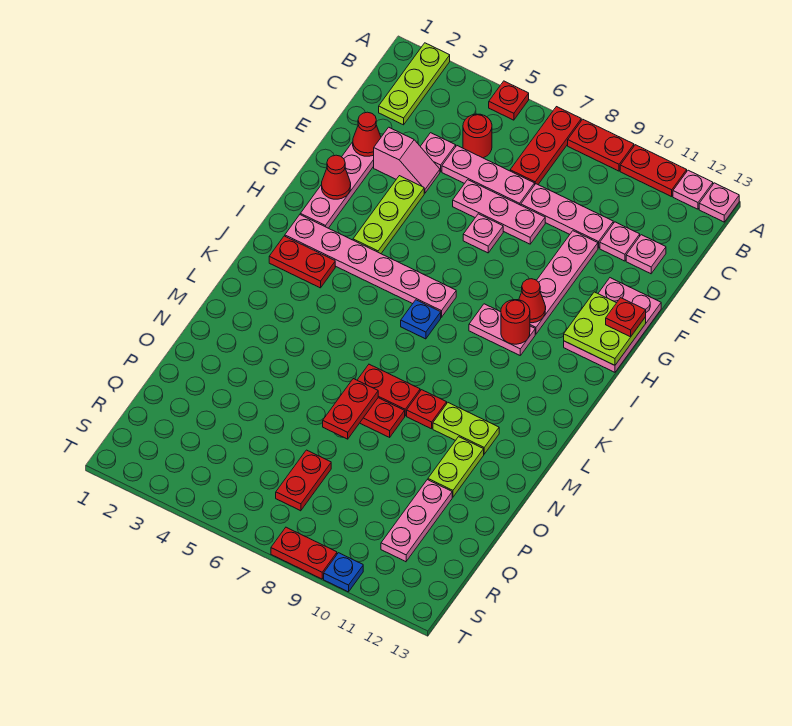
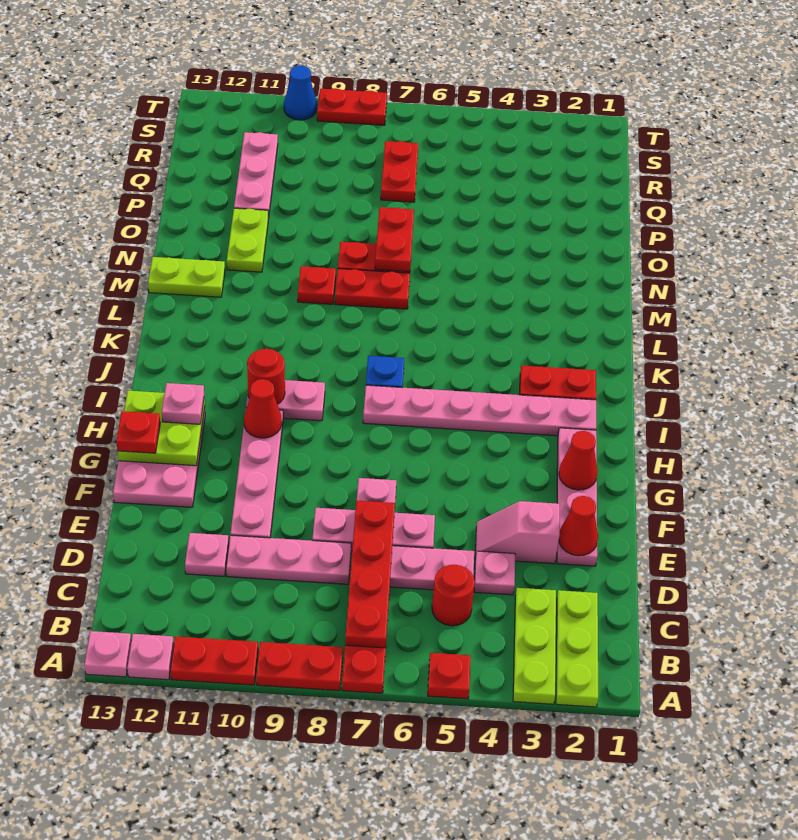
none -> red 1x4 plate [345,501,395,648]
pink 1x1 plate [626,235,666,274] -> pink 1x1 plate moved to [162,383,204,424]
lime 1x3 plate [353,176,424,254] -> lime 1x3 plate moved to [513,588,556,704]
lime 1x2 plate [433,403,499,454] -> lime 1x2 plate moved to [148,257,225,297]
blue 1x1 plate [324,553,363,592] -> blue 1x1 cone [284,65,317,120]

